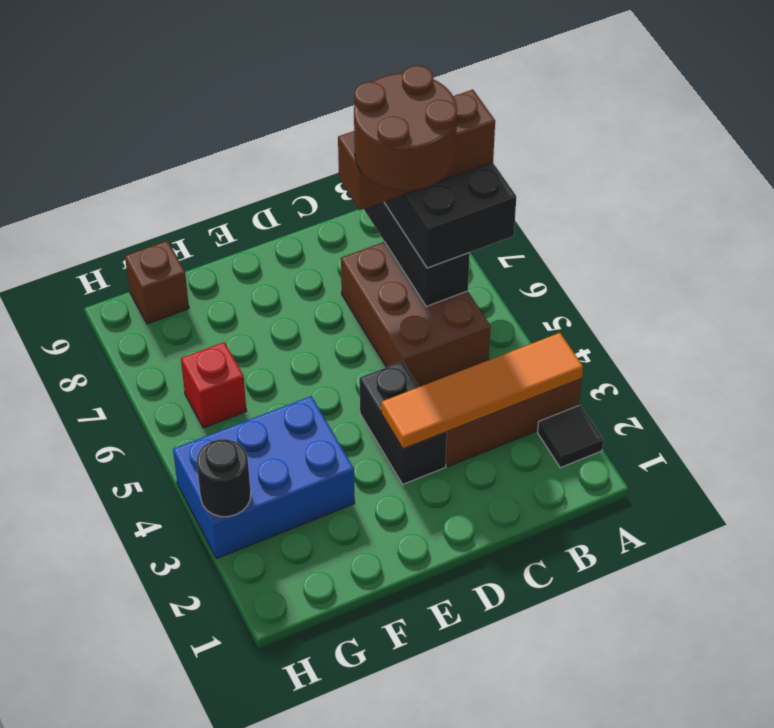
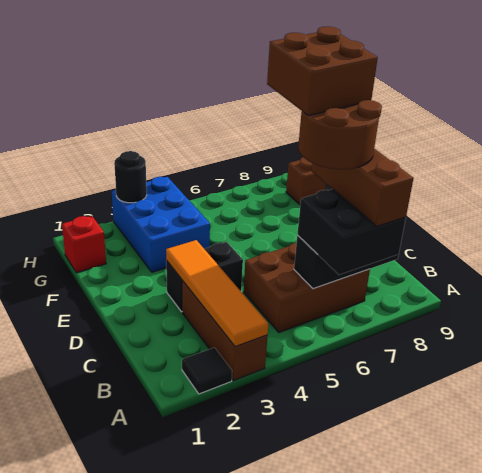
none -> brown 2x2 brick [267,26,378,116]
red 1x1 brick [181,342,246,428] -> red 1x1 brick moved to [62,216,106,273]

